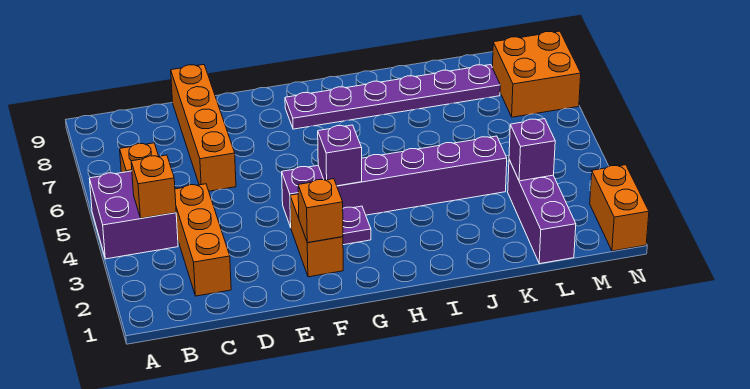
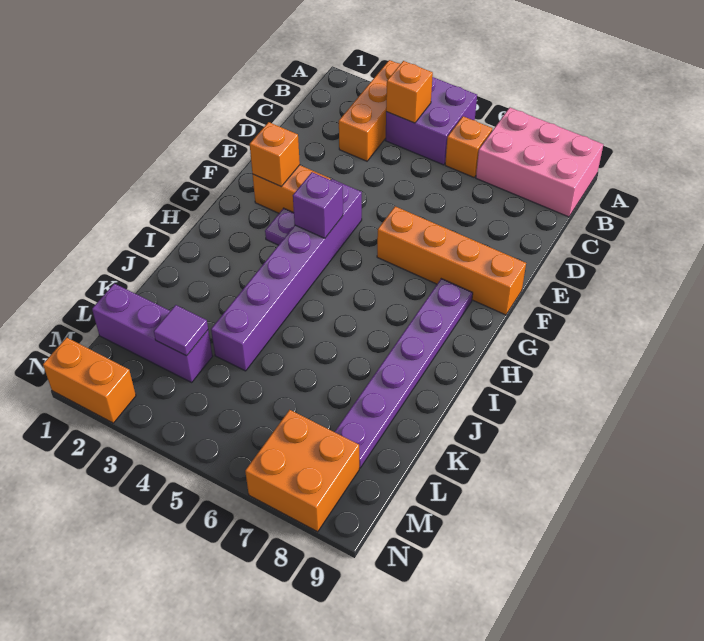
none -> pink 2x3 brick [476,108,603,217]
orange 1x3 brick [175,184,231,296] -> orange 1x3 brick turned to [339,60,400,161]
orange 1x4 brick [171,65,236,191] -> orange 1x4 brick moved to [377,206,526,315]
purple 1x1 brick [509,119,555,181] -> purple 1x1 tile [154,305,208,356]

